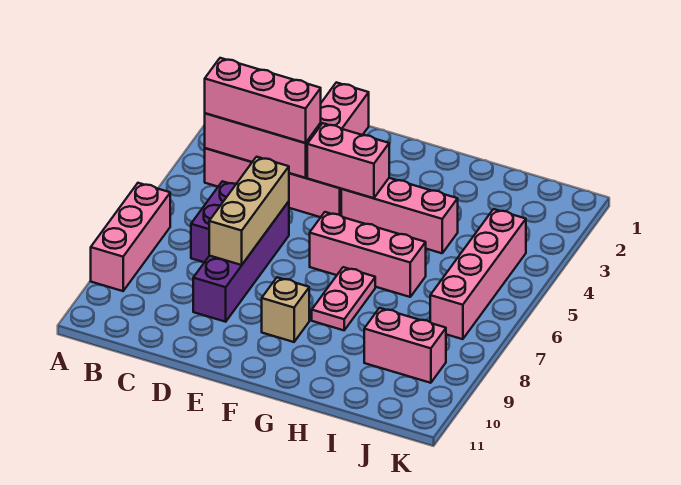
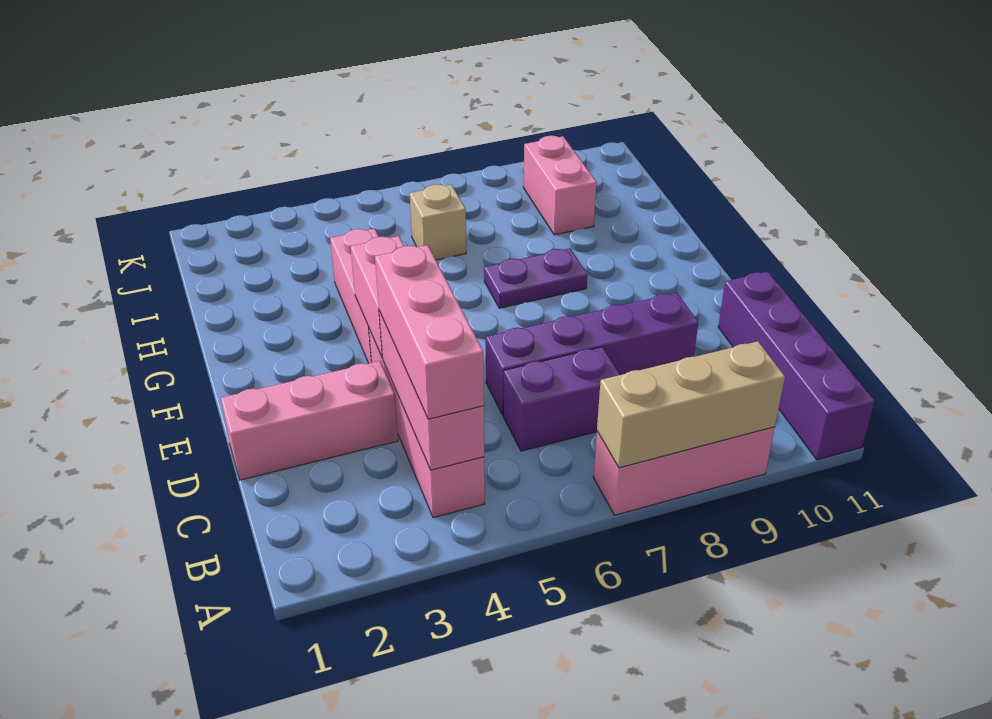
none -> purple 1x4 brick [718,272,875,460]
tan 1x3 brick [209,157,289,265] -> tan 1x3 brick moved to [597,341,785,468]
pink 1x3 brick [310,212,426,297] -> none
tan 1x1 brick [262,277,309,342] -> tan 1x1 brick moved to [410,185,466,260]
pink 1x2 plate [312,267,375,330] -> purple 1x2 plate [484,248,587,308]
pink 1x4 brick [430,209,526,339] -> none

